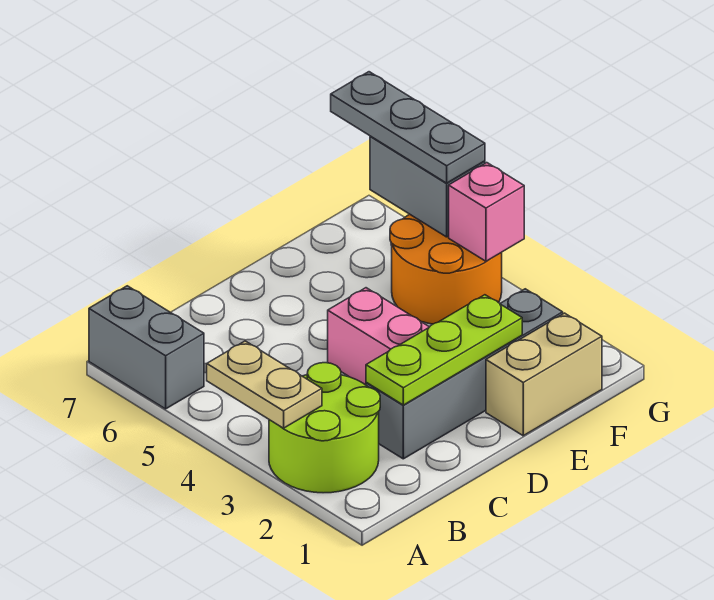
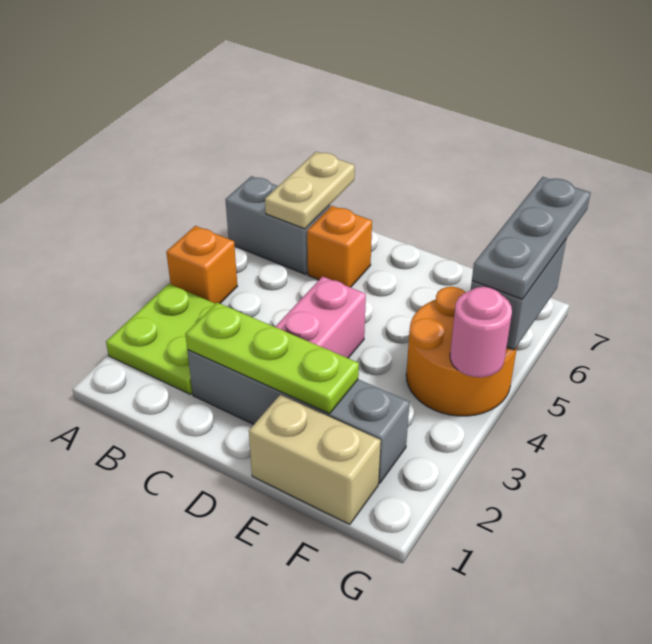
lime 2x2 round brick [269,363,380,493] -> lime 2x2 plate [106,284,215,395]
tan 1x2 plate [207,341,322,428] -> tan 1x2 plate moved to [265,152,355,229]
none -> orange 1x1 brick [166,226,237,304]
grey 1x2 brick [89,286,204,409] -> grey 1x2 brick turned to [225,176,330,274]
none -> orange 1x1 brick [307,206,372,287]
pink 1x1 brick [449,163,524,261] -> pink 1x1 round brick [450,287,512,377]

